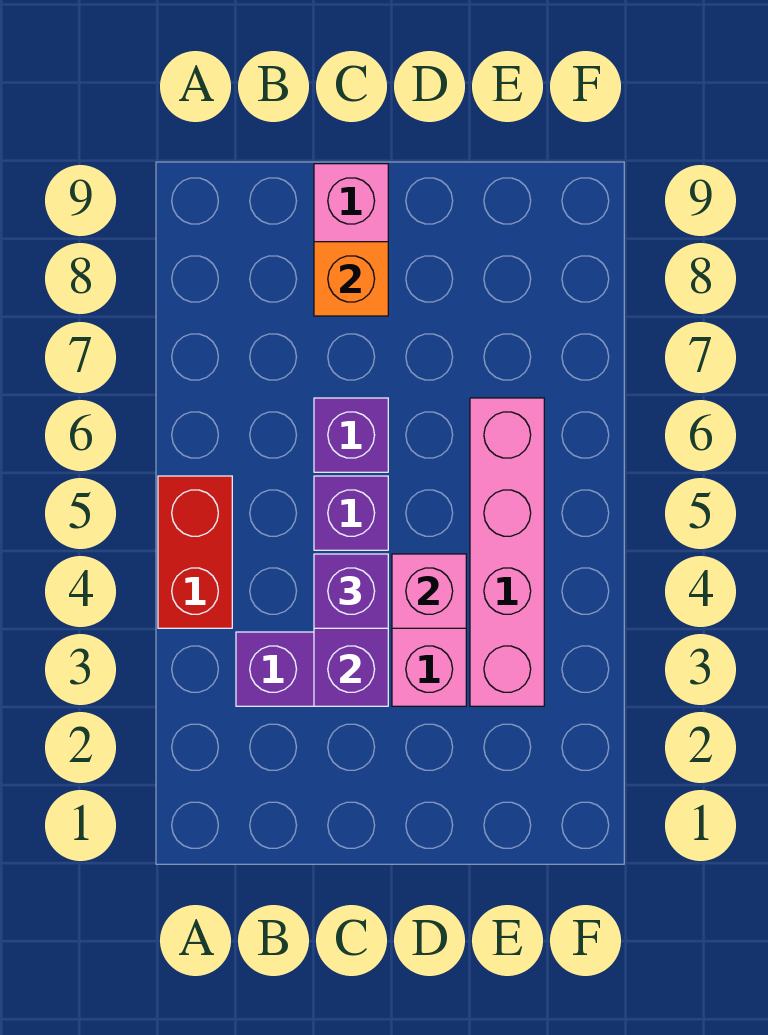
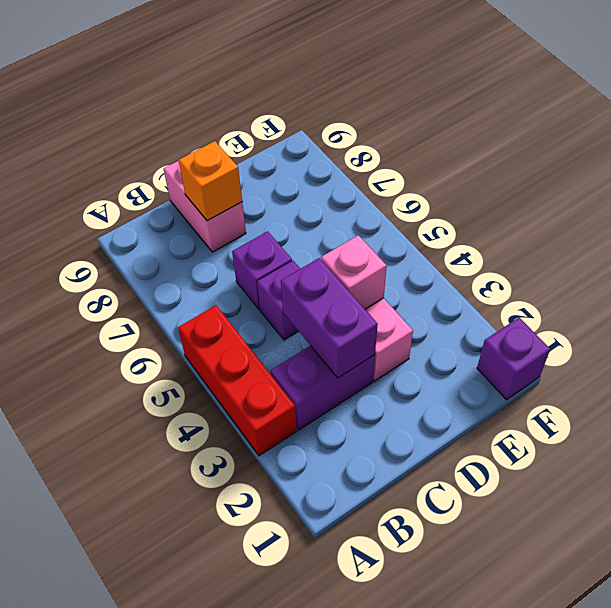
red 1x2 brick [158,476,232,628] -> red 1x3 brick [178,305,297,456]
purple 1x1 brick [314,554,388,628] -> purple 1x1 brick moved to [477,318,550,400]
pink 1x4 brick [470,398,544,706] -> none

